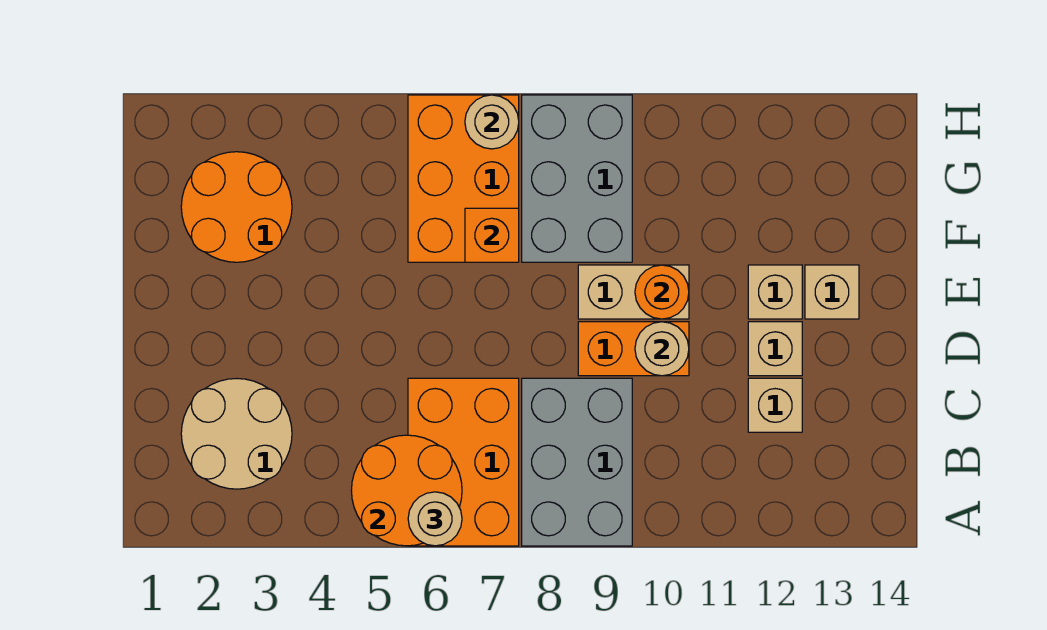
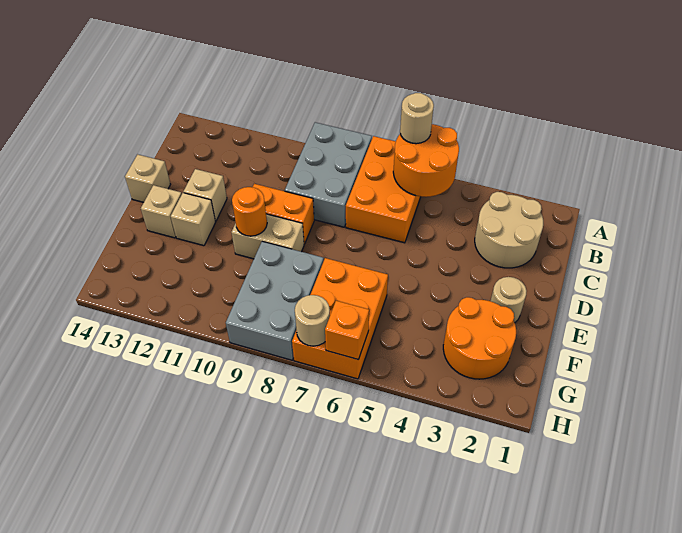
tan 1x1 brick [748,378,802,432] -> tan 1x1 brick moved to [125,154,171,202]
tan 1x1 round brick [635,322,689,376] -> tan 1x1 round brick moved to [491,277,527,323]
orange 1x1 brick [465,208,519,262] -> orange 1x1 brick moved to [325,301,369,360]

